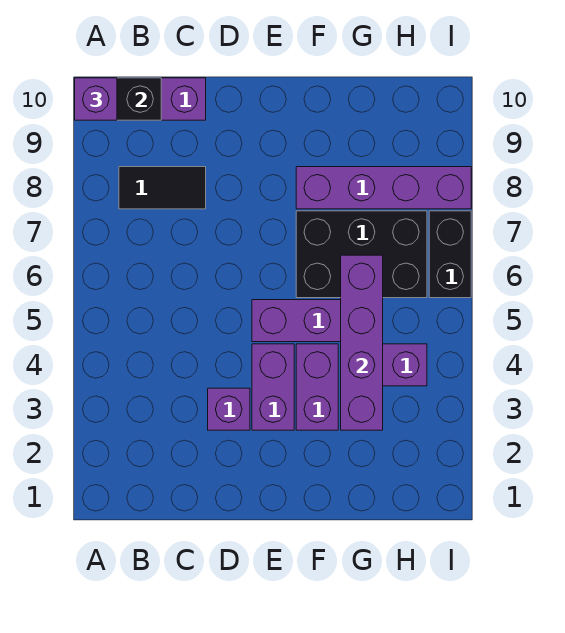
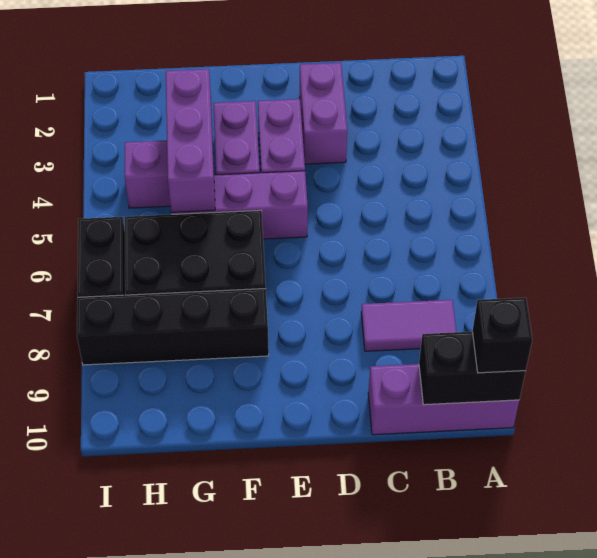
purple 1x1 brick [75,78,117,120] -> black 1x1 brick [472,298,532,373]
black 1x2 tile [119,167,206,209] -> purple 1x2 tile [361,300,456,351]
purple 1x1 brick [208,388,250,430] -> purple 1x2 brick [300,63,347,164]
purple 1x4 brick [296,167,471,209] -> black 1x4 brick [77,289,269,365]
purple 1x4 brick [341,255,383,430] -> purple 1x3 brick [166,69,215,213]

